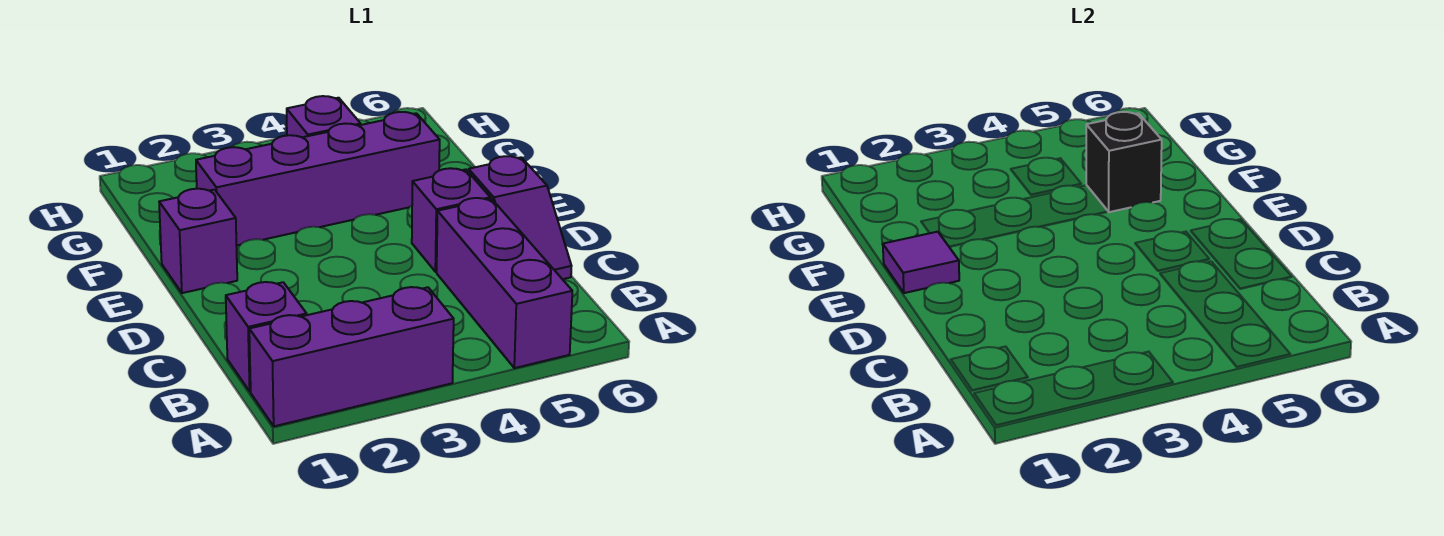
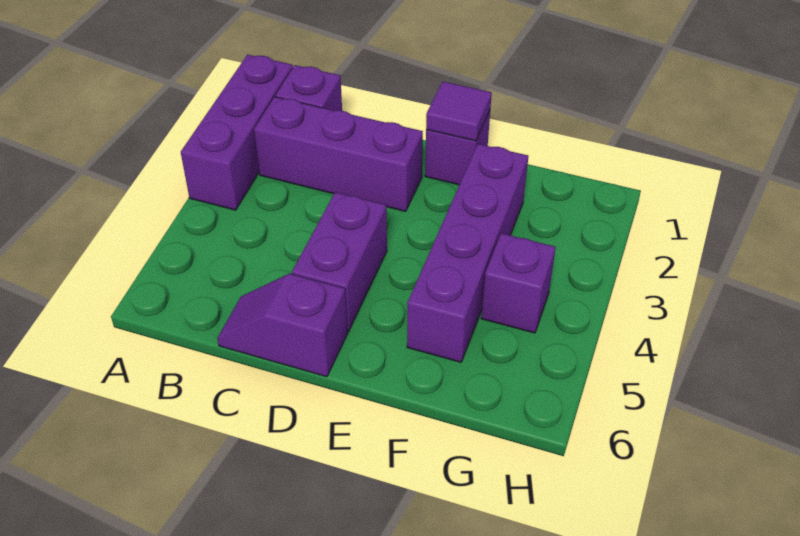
purple 1x3 brick [437,198,572,368] -> purple 1x3 brick moved to [254,97,423,211]
purple 1x1 brick [412,168,490,272] -> purple 1x2 brick [292,192,387,331]
black 1x1 brick [1086,112,1162,212] -> none

